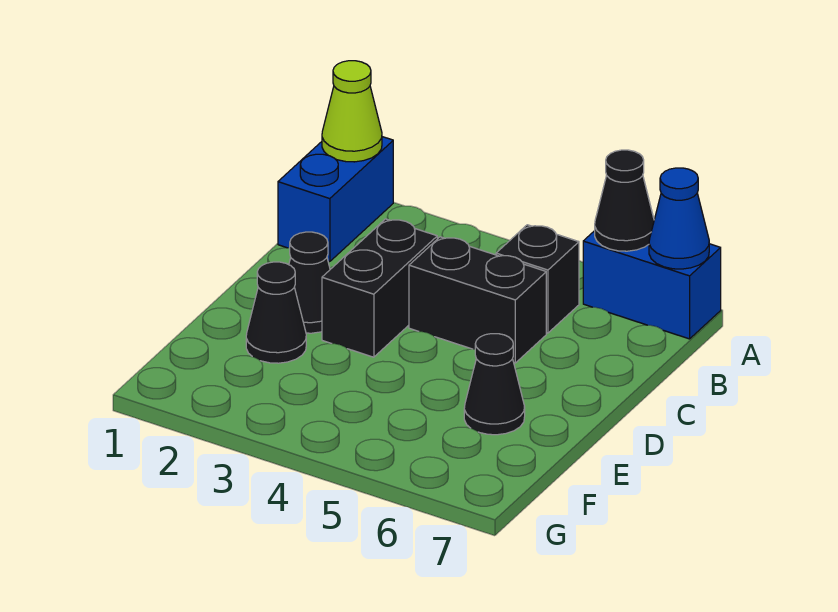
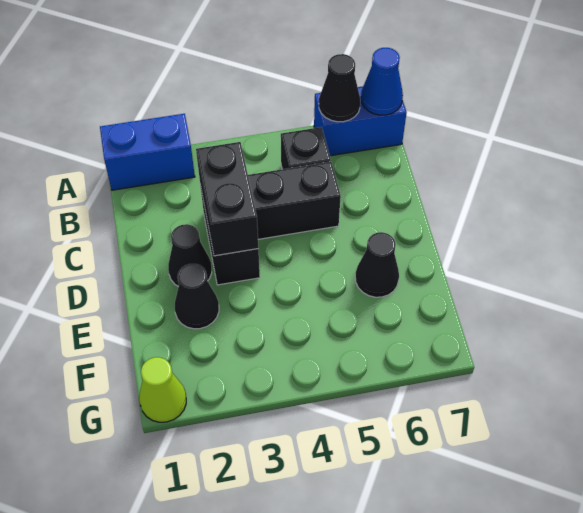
blue 1x2 brick [278,137,393,262] -> blue 1x2 brick turned to [100,114,195,190]
lime 1x1 cone [322,61,382,162] -> lime 1x1 cone moved to [139,357,186,422]
none -> black 1x2 brick [196,142,258,256]

